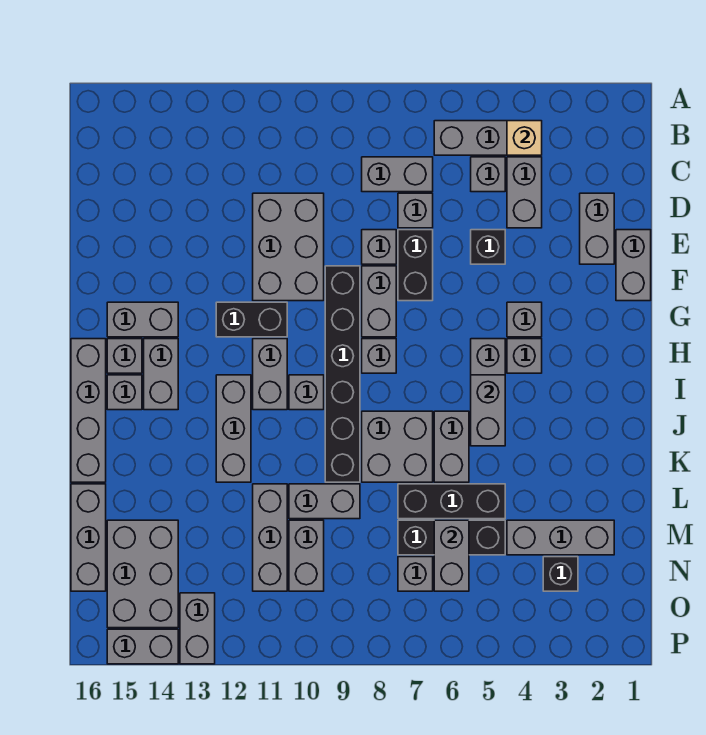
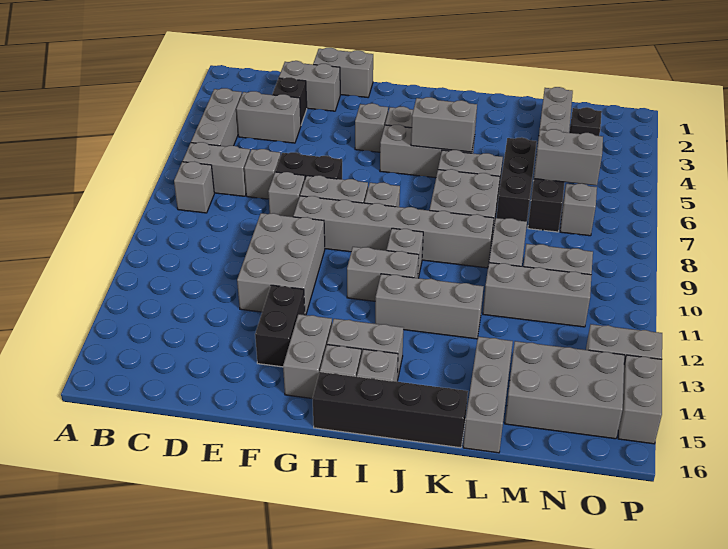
tan 1x1 brick [507,121,542,155] -> none
grey 1x1 brick [471,157,505,192] -> grey 1x1 brick moved to [174,162,214,213]
grey 1x2 brick [362,157,433,192] -> grey 1x2 brick turned to [183,142,250,196]
grey 2x3 brick [253,193,324,301] -> grey 2x3 brick turned to [237,213,325,315]
black 1x1 brick [471,230,505,264] -> black 1x1 brick moved to [272,77,307,125]
black 1x6 brick [325,266,360,482] -> grey 1x6 brick [293,196,494,268]
black 1x2 brick [216,302,287,337] -> black 1x2 brick moved to [255,285,305,367]
grey 1x4 brick [71,339,106,482] -> black 1x4 brick [312,372,468,448]
grey 1x3 brick [71,484,106,591] -> grey 1x3 brick turned to [463,337,513,453]

